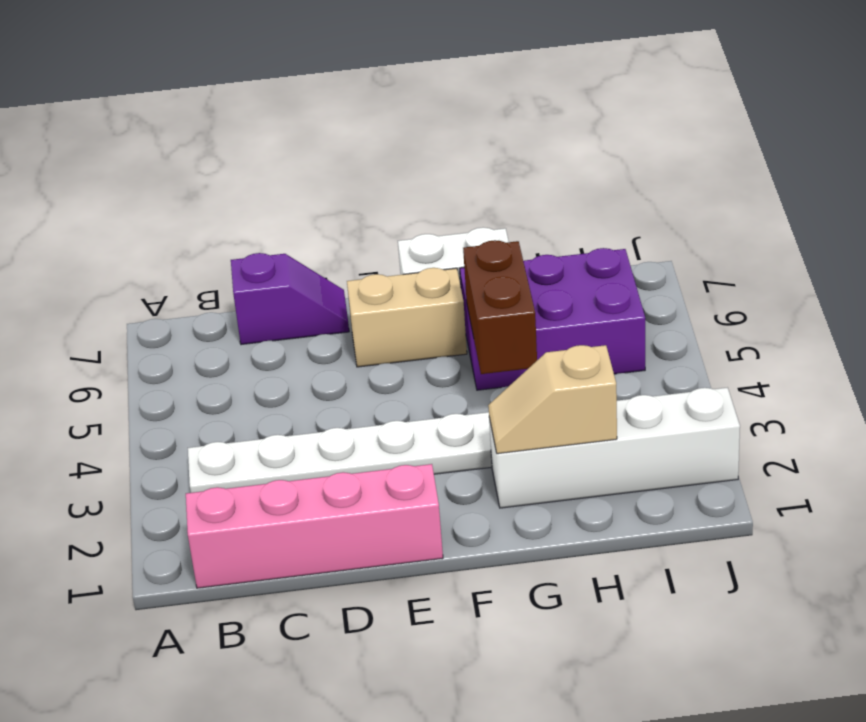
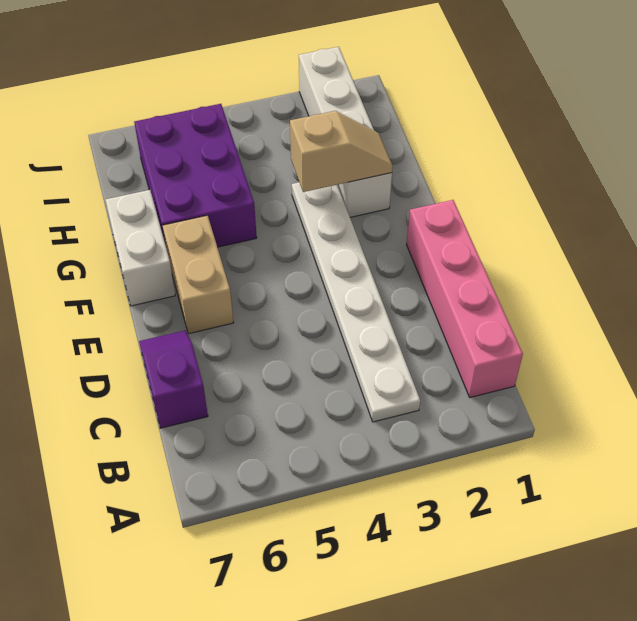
tan 1x2 slope [488,345,617,454] -> tan 1x2 slope turned to [290,111,393,192]
brown 1x2 brick [463,240,537,374] -> none

